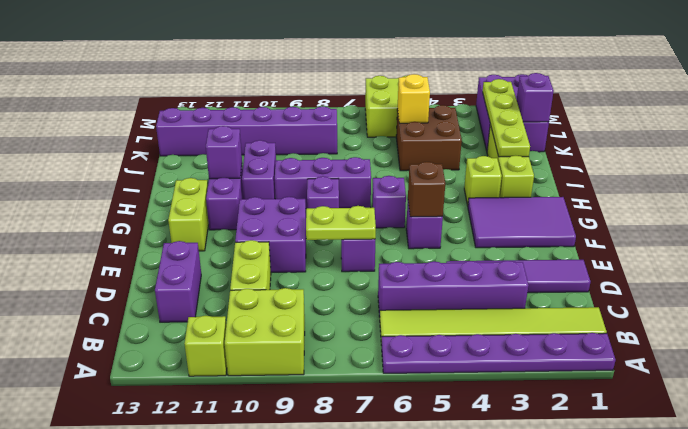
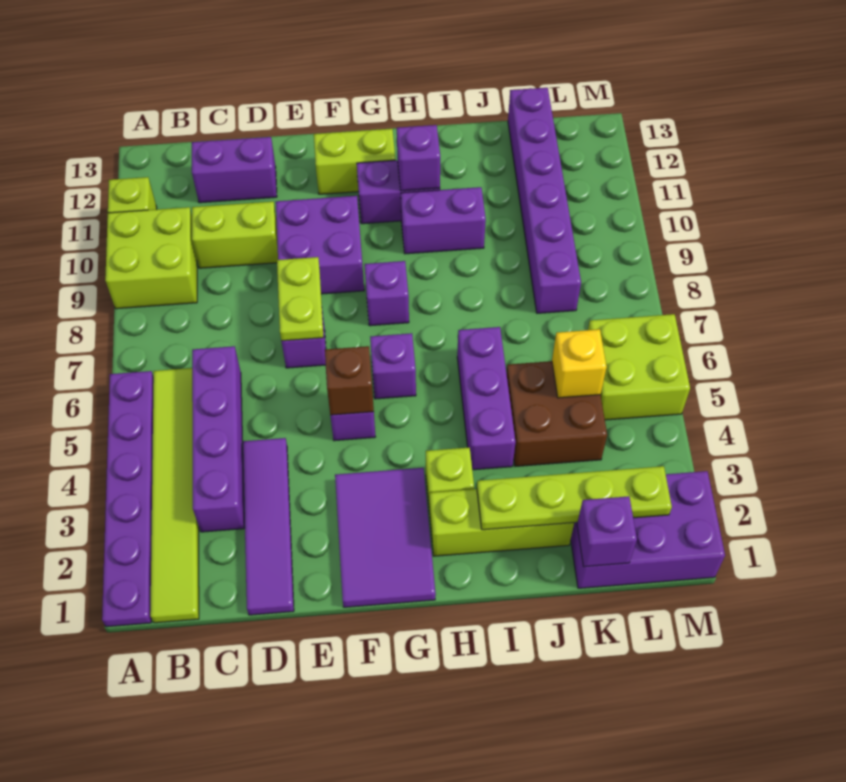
purple 1x3 brick [275,157,371,208] -> purple 1x3 brick moved to [457,327,516,470]

